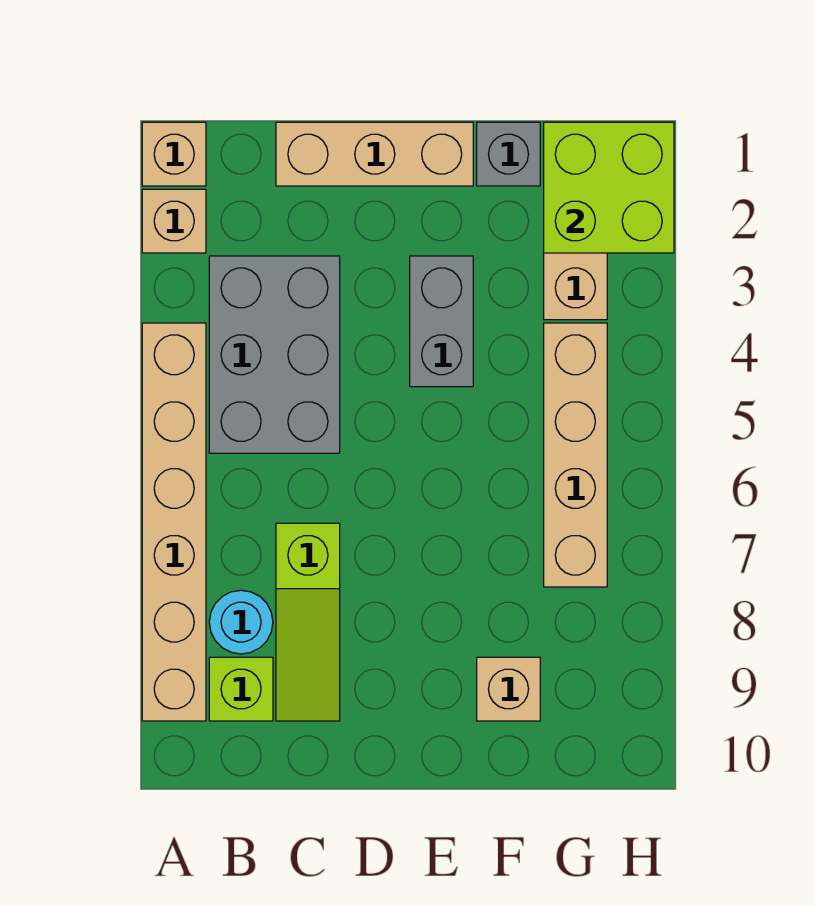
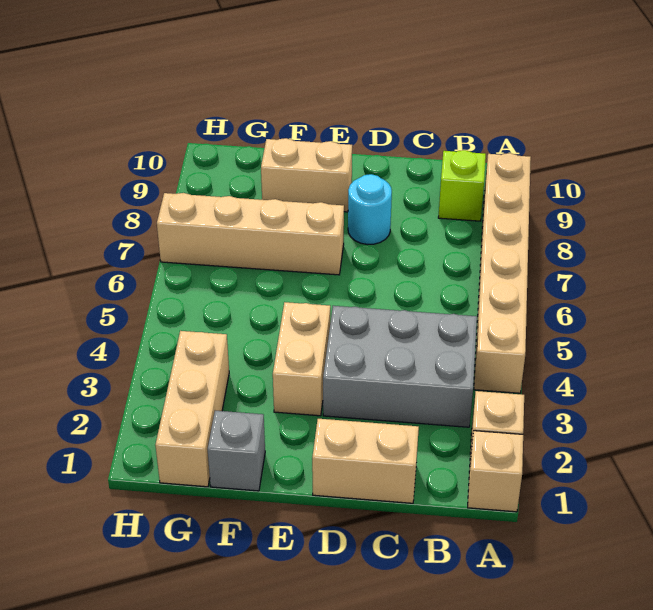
grey 2x3 brick [209,256,340,453] -> grey 2x3 brick turned to [323,306,477,427]
cyan 1x1 round brick [209,590,273,654] -> cyan 1x1 round brick moved to [348,174,392,245]
tan 1x3 brick [276,122,473,186] -> tan 1x2 brick [312,419,419,503]
lime 1x3 slope [276,523,340,721] -> none
grey 1x2 brick [410,256,473,387] -> tan 1x2 brick [273,302,330,416]
tan 1x1 brick [477,657,540,721] -> tan 1x2 brick [261,138,352,212]
lime 2x2 brick [544,122,674,253] -> none
tan 1x4 brick [544,323,607,587] -> tan 1x4 brick turned to [157,193,344,275]

